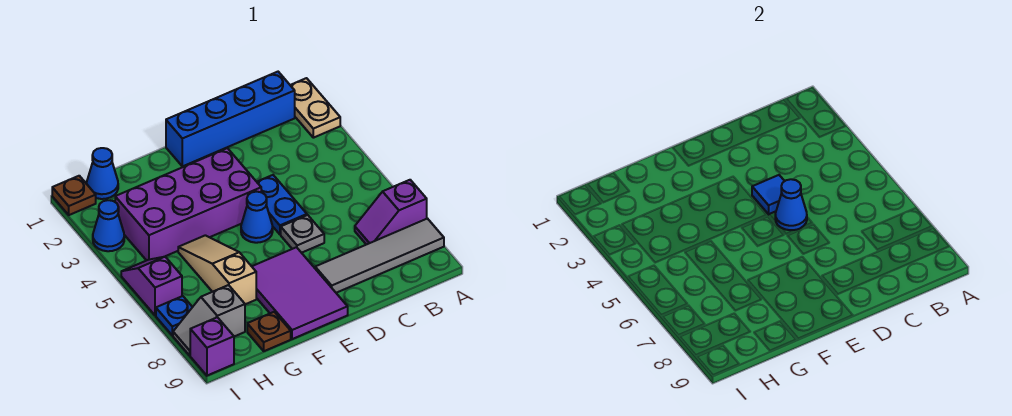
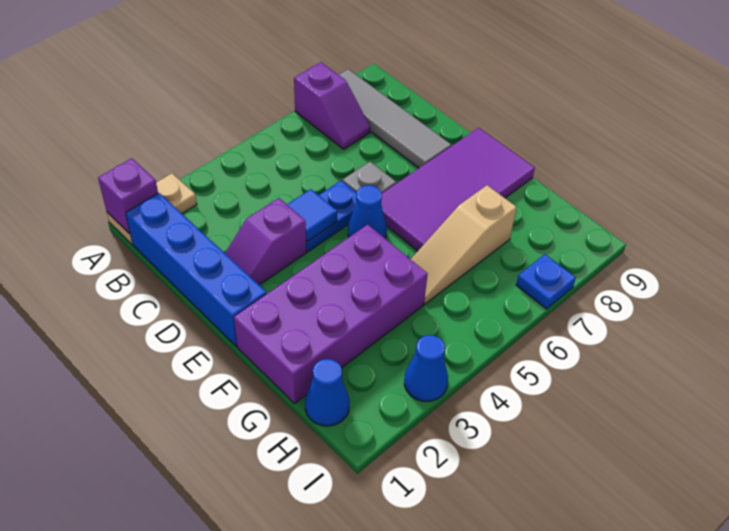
blue 1x1 cone [775,179,807,230] -> none
purple 2x4 brick [115,148,261,261] -> purple 2x4 brick turned to [234,225,428,404]
purple 2x3 tile [252,247,348,339] -> purple 2x4 tile [381,128,535,251]
brown 1x1 plate [247,312,291,351] -> none
grey 1x2 slope [173,285,245,355] -> none
brown 1x1 plate [52,176,96,215] -> none
purple 1x2 slope [121,257,182,315] -> purple 1x2 slope moved to [225,198,306,285]
purple 1x1 brick [190,317,234,376] -> purple 1x1 brick moved to [98,158,158,234]

